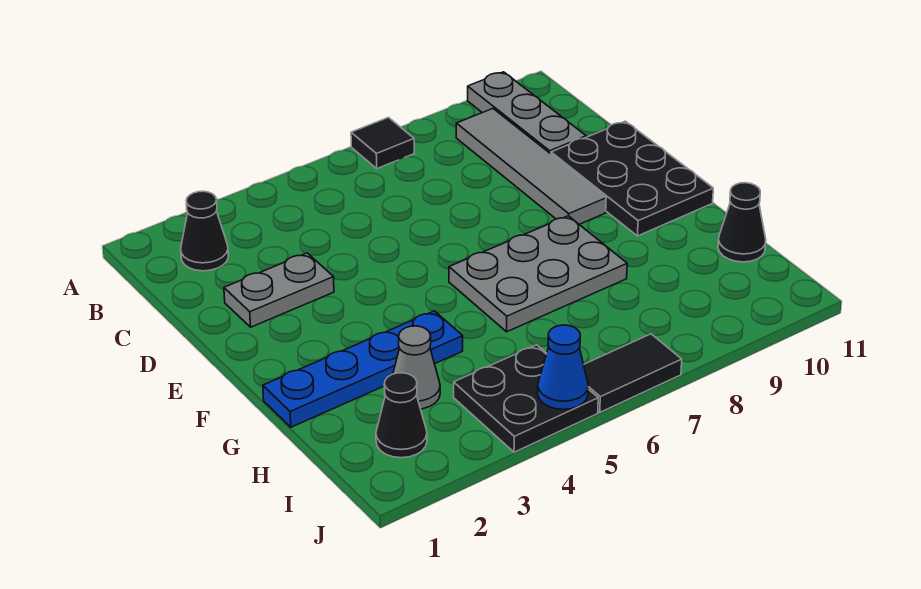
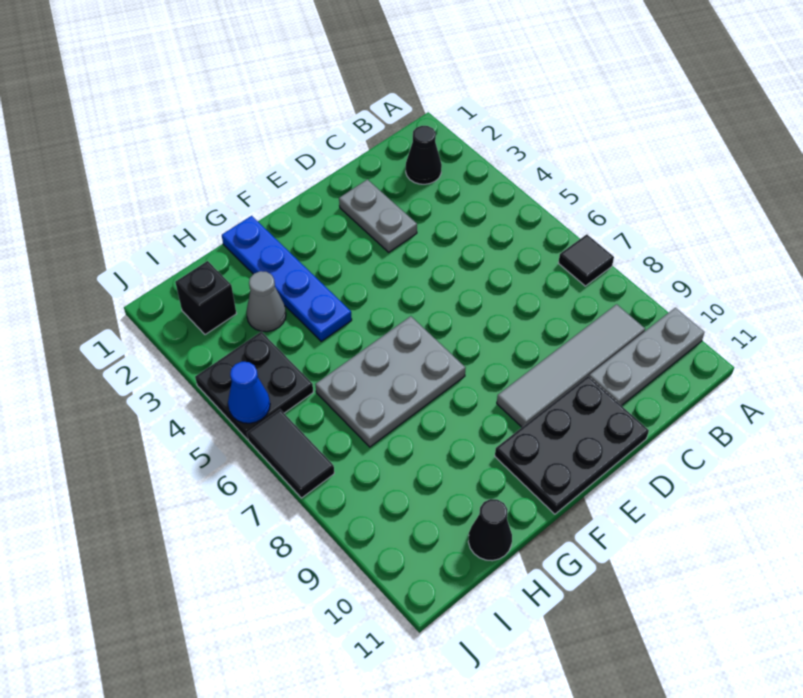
grey 2x3 plate [449,216,627,332] -> grey 2x3 plate turned to [315,316,465,447]
black 1x1 cone [376,373,427,458] -> black 1x1 brick [175,261,236,335]

